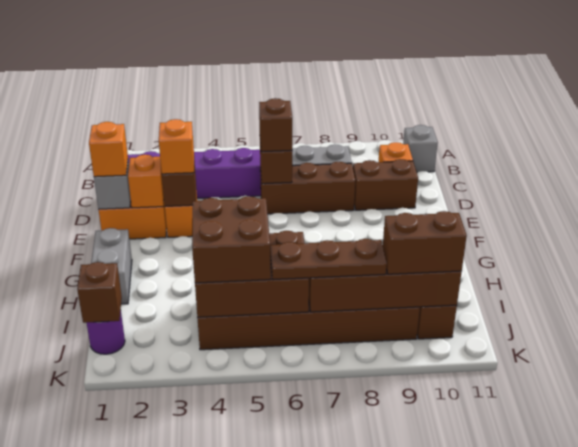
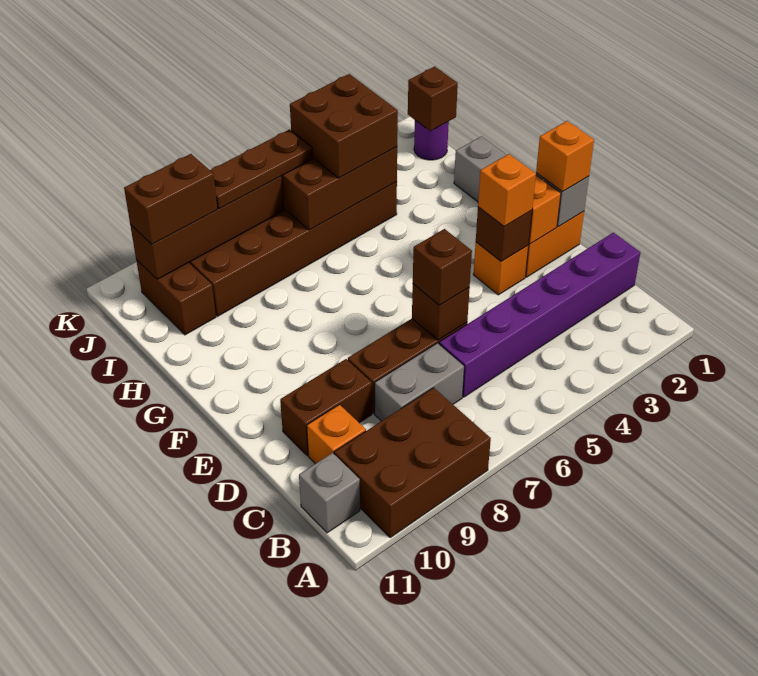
none -> brown 2x3 brick [334,388,491,537]

